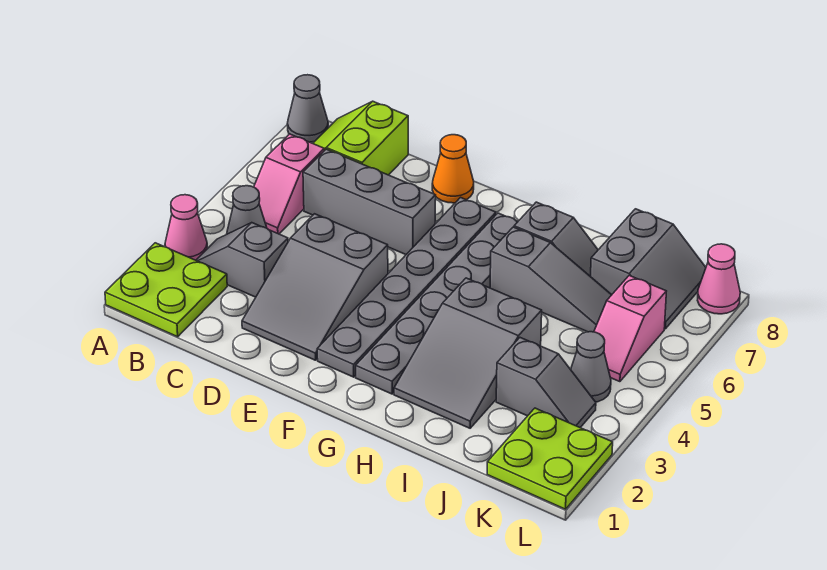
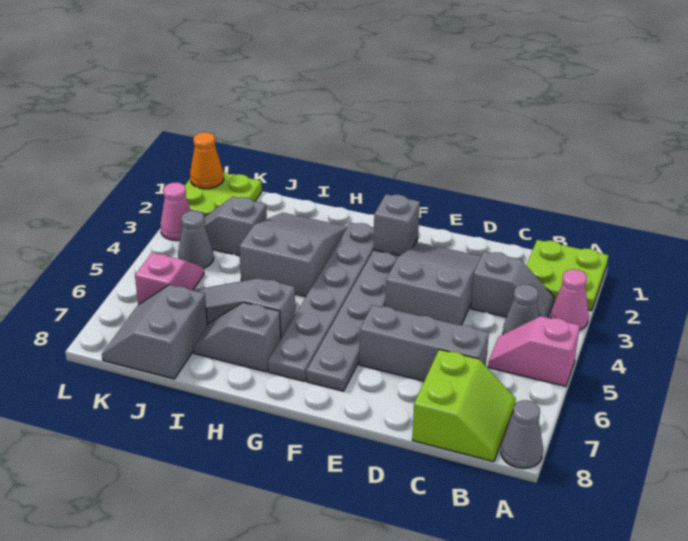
pink 1x2 slope [254,134,324,234] -> pink 1x2 slope turned to [488,316,580,386]
orange 1x1 cone [432,135,474,203] -> orange 1x1 cone moved to [190,132,224,189]
none -> grey 1x1 brick [373,194,420,256]
pink 1x1 cone [697,244,740,314] -> pink 1x1 cone moved to [161,182,191,241]

